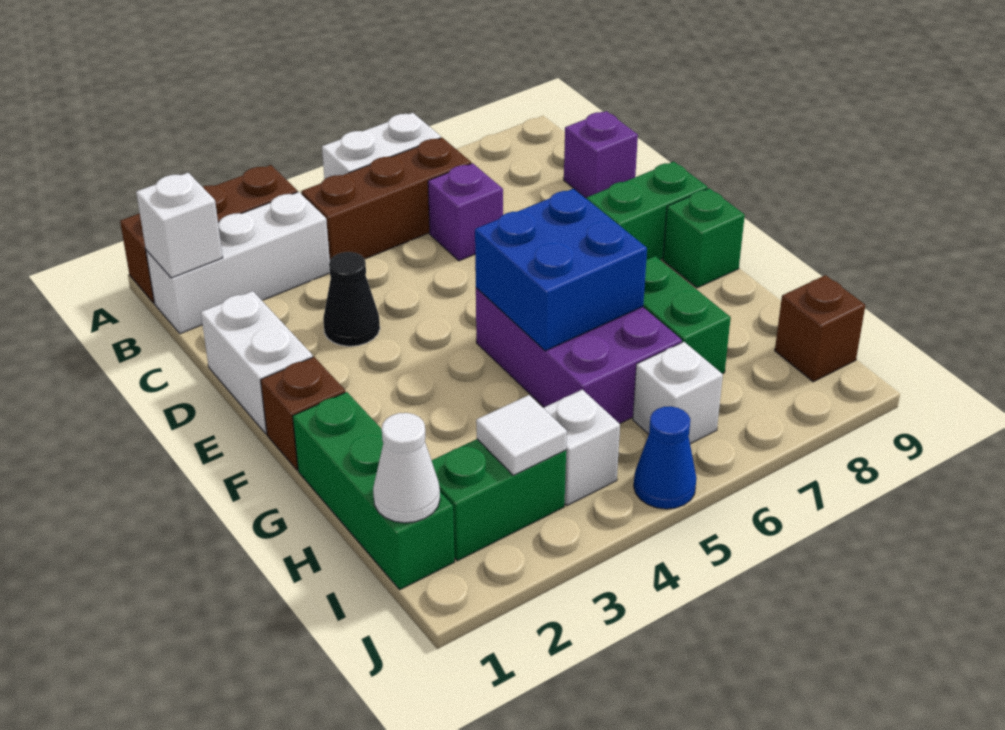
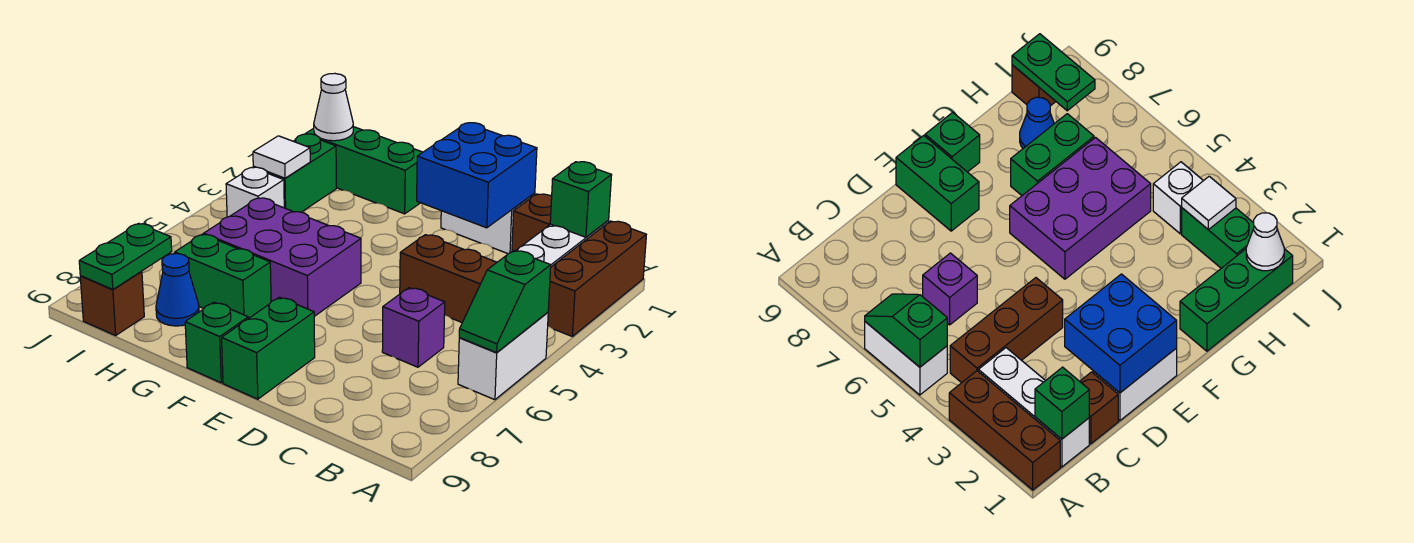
none -> green 1x2 slope [459,250,551,353]
white 1x1 brick [136,173,223,278] -> green 1x1 brick [550,162,612,237]
brown 1x3 brick [301,138,471,259] -> brown 1x3 brick turned to [400,235,497,322]
purple 1x1 brick [564,111,638,198] -> none
black 1x1 cone [323,252,380,346] -> none
brown 1x1 brick [261,357,345,470] -> brown 1x1 brick moved to [512,194,552,251]
blue 2x2 brick [475,189,647,351] -> blue 2x2 brick moved to [417,123,537,228]
white 1x1 brick [633,342,723,444] -> none
none -> green 1x2 plate [79,223,172,290]
blue 1x1 cone [634,406,696,509] -> blue 1x1 cone moved to [156,253,199,326]

